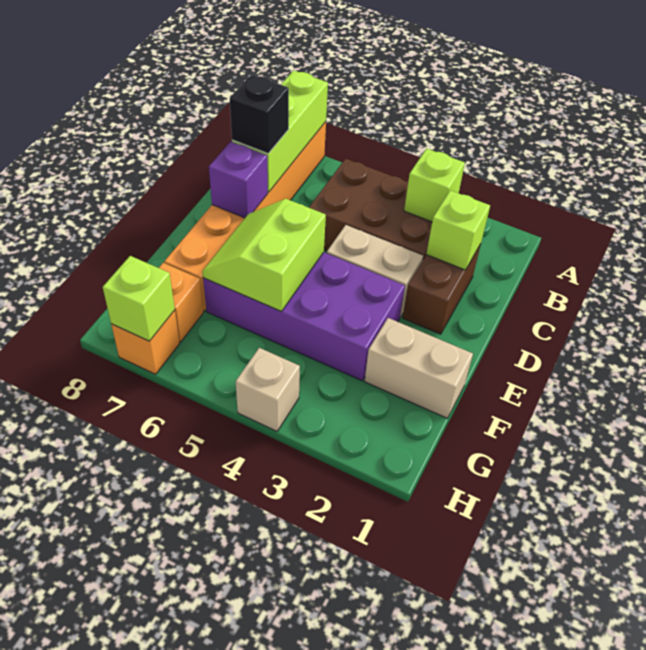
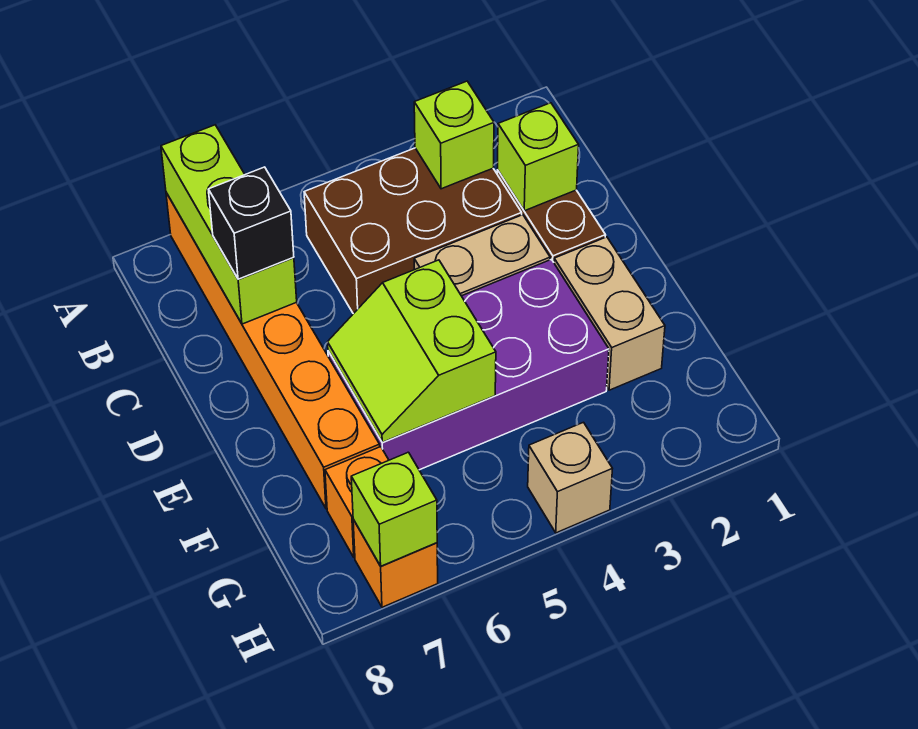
purple 1x1 brick [209,142,268,218] -> none
tan 1x2 brick [365,318,473,418] -> tan 1x2 brick turned to [554,237,665,390]

